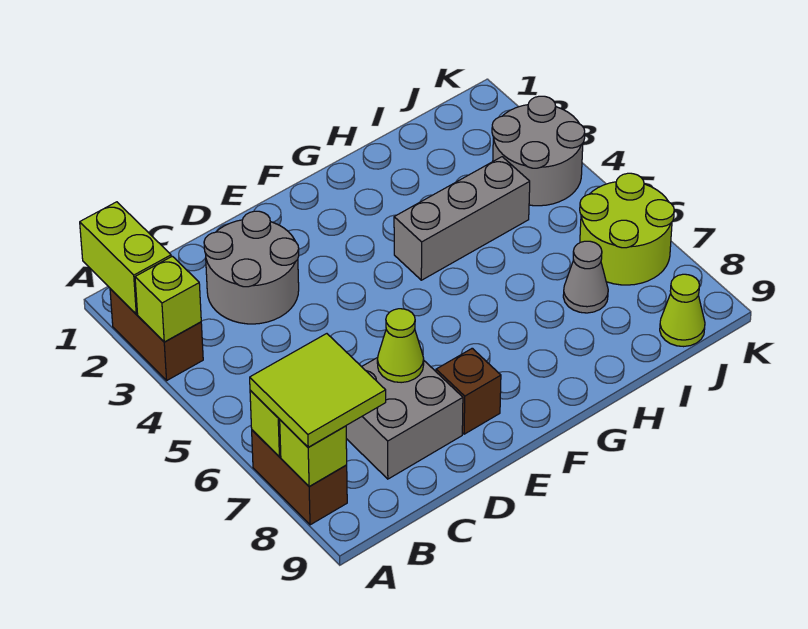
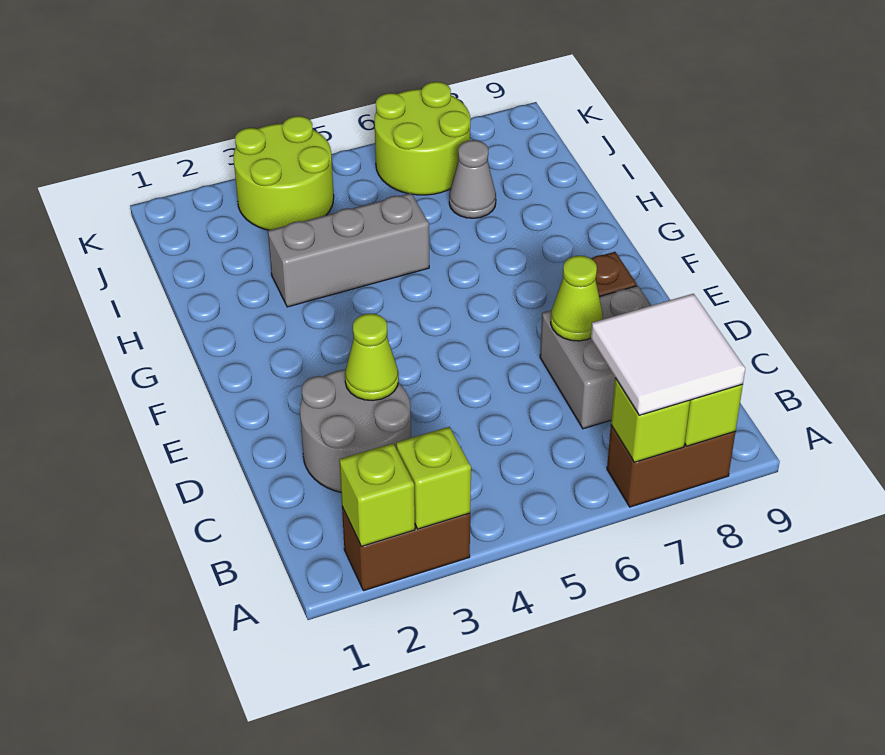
lime 1x2 brick [80,202,171,314] -> lime 1x1 brick [339,443,415,546]
lime 2x2 tile [250,334,386,447] -> white 2x2 tile [591,294,745,415]
grey 1x3 brick [394,157,530,280] -> grey 1x3 brick turned to [268,193,429,307]
grey 2x2 round brick [492,96,585,206] -> lime 2x2 round brick [233,116,334,230]
lime 1x1 cone [660,274,705,347] -> lime 1x1 cone moved to [345,314,399,401]

